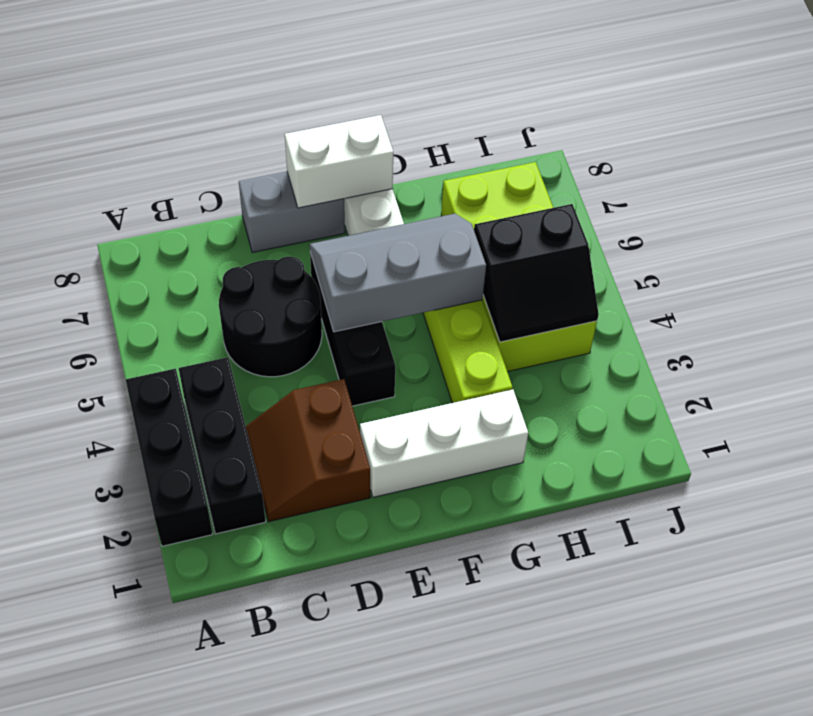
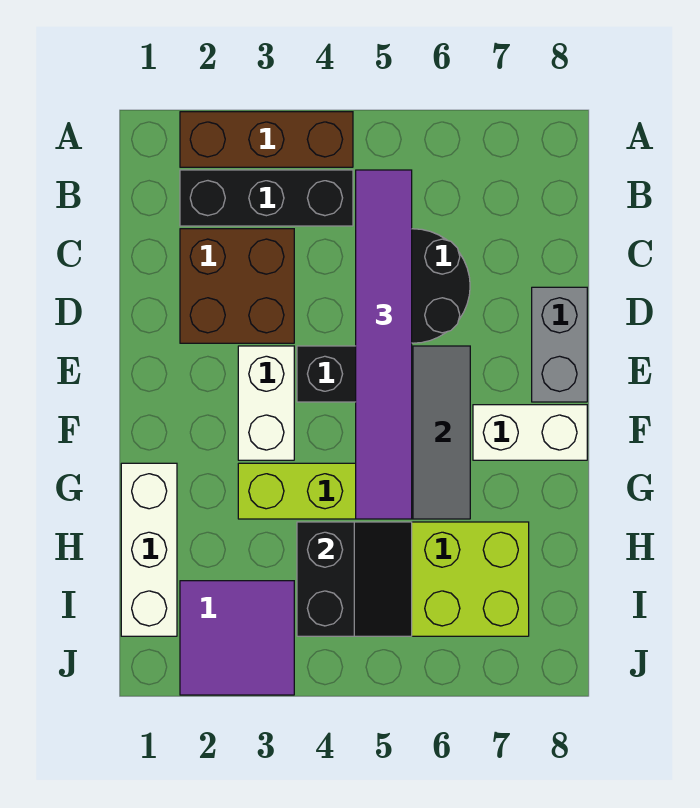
black 1x3 brick [126,369,213,546] -> brown 1x3 brick [180,112,353,167]
none -> purple 1x6 tile [356,170,412,519]
brown 2x2 slope [246,379,370,522] -> brown 2x2 brick [180,229,294,343]
white 1x3 brick [360,389,528,497] -> white 1x3 brick moved to [121,463,177,636]
white 1x2 brick [285,115,393,208] -> white 1x2 brick moved to [238,346,294,460]
black 2x2 slope [474,204,599,342] -> black 2x2 slope turned to [297,522,412,636]
none -> purple 2x2 tile [180,581,294,695]

